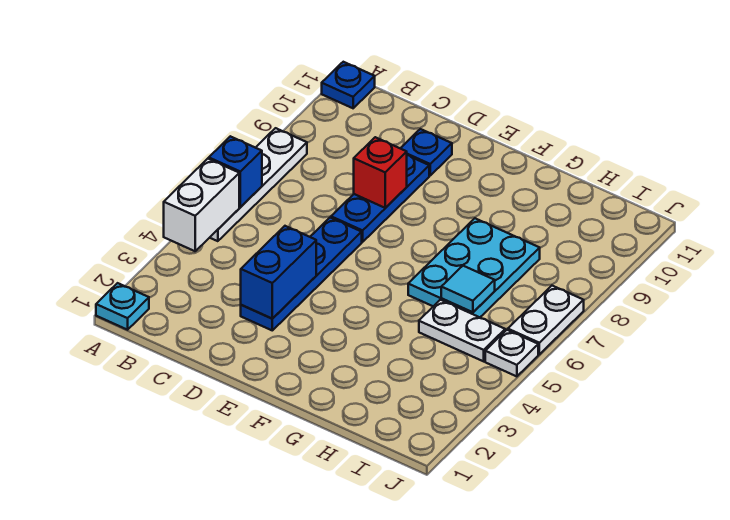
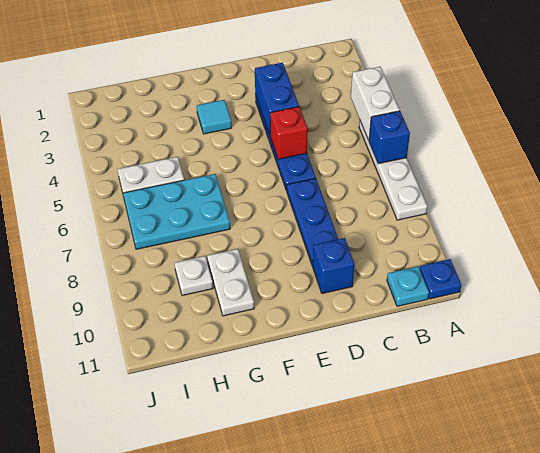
cyan 1x1 plate [96,283,149,330] -> cyan 1x1 plate moved to [387,266,429,306]
red 1x1 brick [354,137,407,208] -> red 1x1 brick moved to [270,107,308,159]
blue 1x1 plate [400,129,452,175] -> blue 1x1 brick [313,238,354,294]
cyan 2x3 plate [408,218,540,317] -> cyan 2x3 plate turned to [123,174,230,249]
cyan 1x1 tile [441,266,495,312] -> cyan 1x1 tile moved to [197,100,232,134]
white 1x1 plate [485,330,538,376] -> white 1x1 plate moved to [174,256,213,296]
white 1x2 plate [508,286,584,354] -> white 1x2 plate moved to [207,249,254,316]

